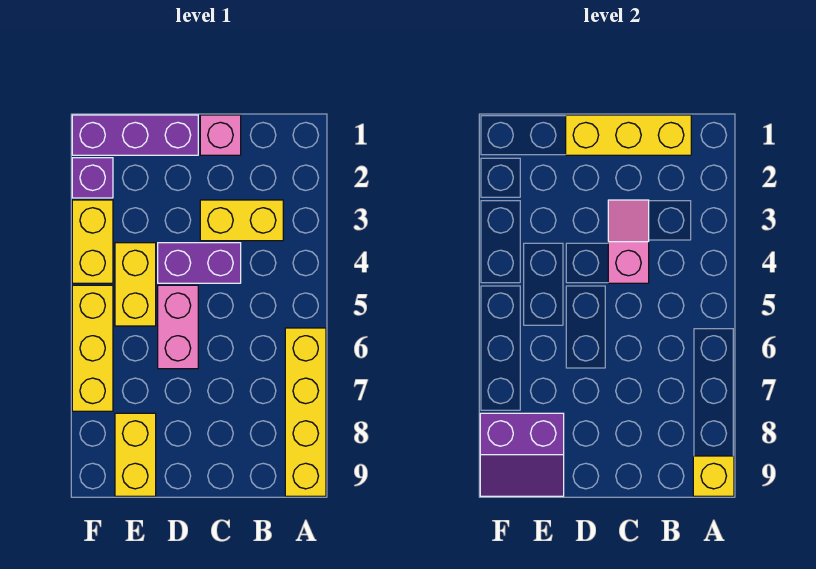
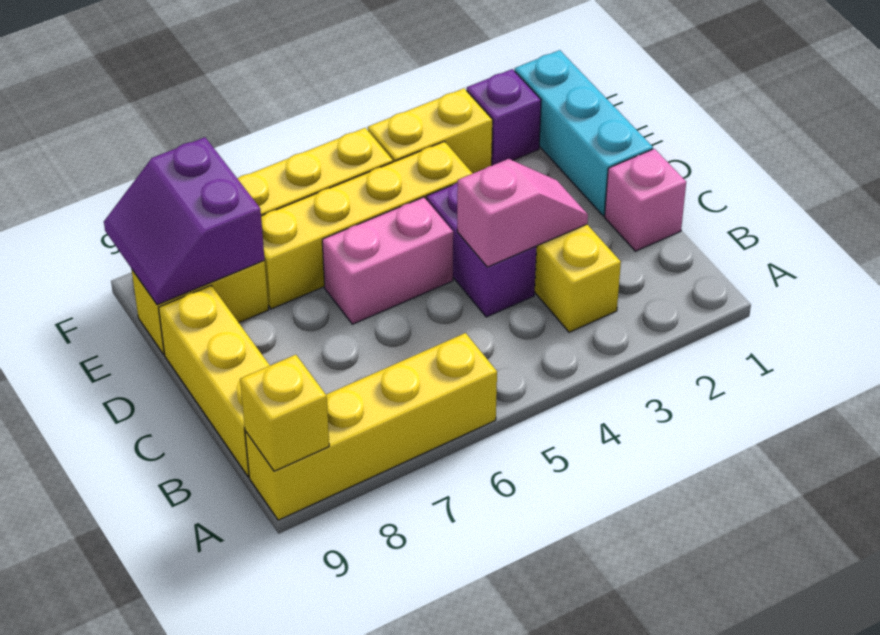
yellow 1x3 brick [566,115,691,155] -> yellow 1x3 brick moved to [159,286,270,477]
purple 1x3 brick [72,115,198,155] -> cyan 1x3 brick [515,50,653,216]
yellow 1x2 brick [115,243,156,326] -> yellow 1x4 brick [261,141,473,309]

